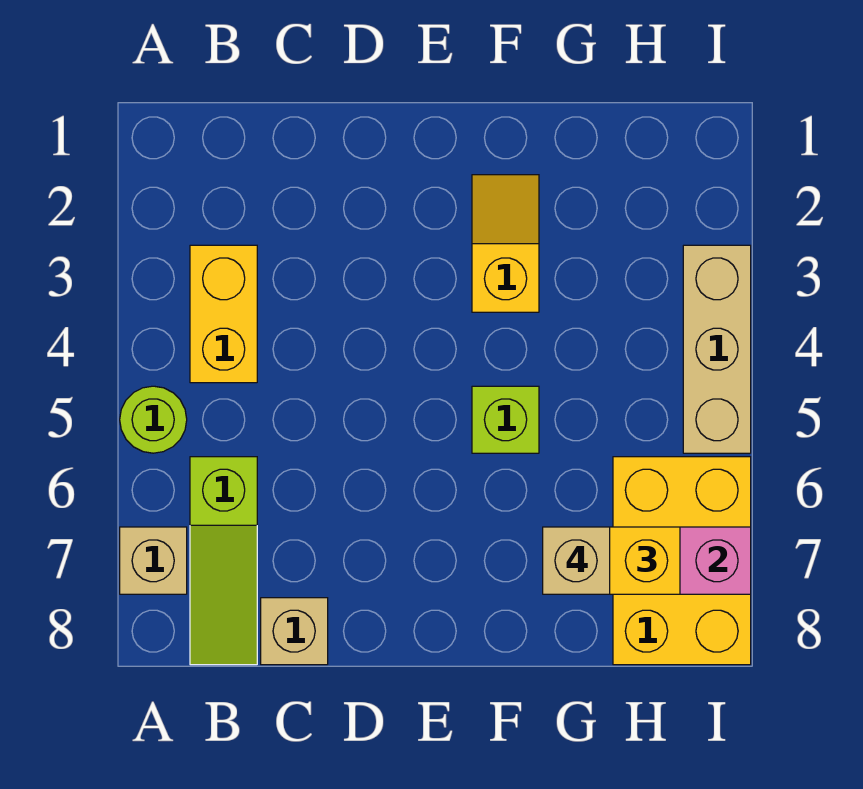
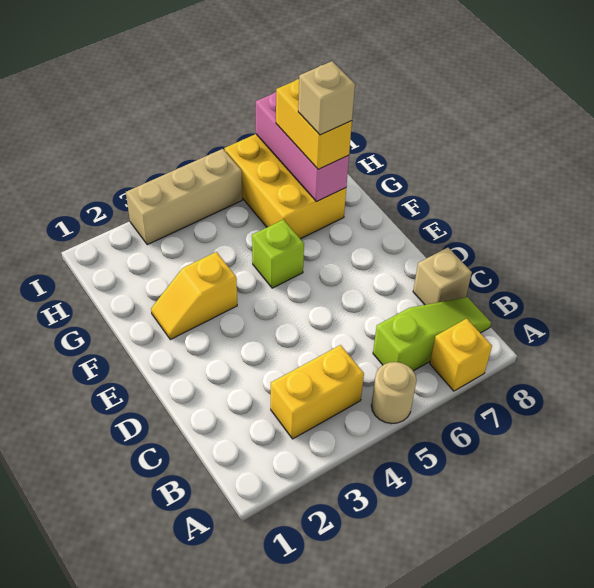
lime 1x1 round brick [120,386,187,453] -> tan 1x1 round brick [371,362,416,424]
tan 1x1 brick [120,527,187,594] -> yellow 1x1 brick [430,319,492,391]
yellow 2x3 brick [613,457,751,665] -> yellow 2x3 brick turned to [224,134,346,239]

